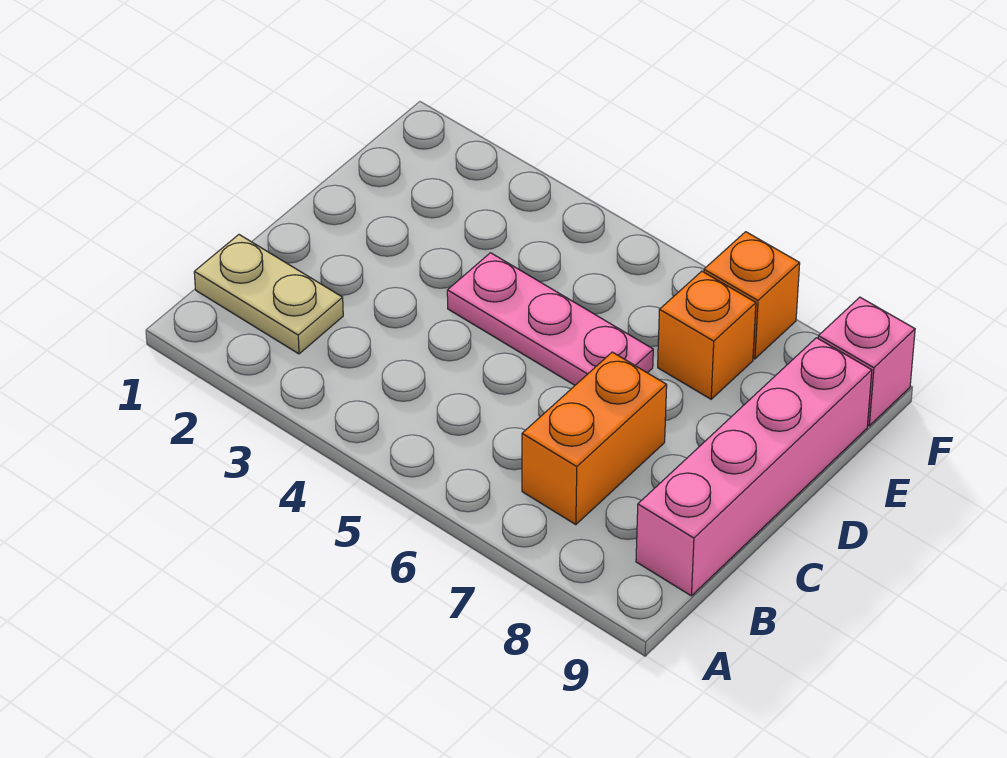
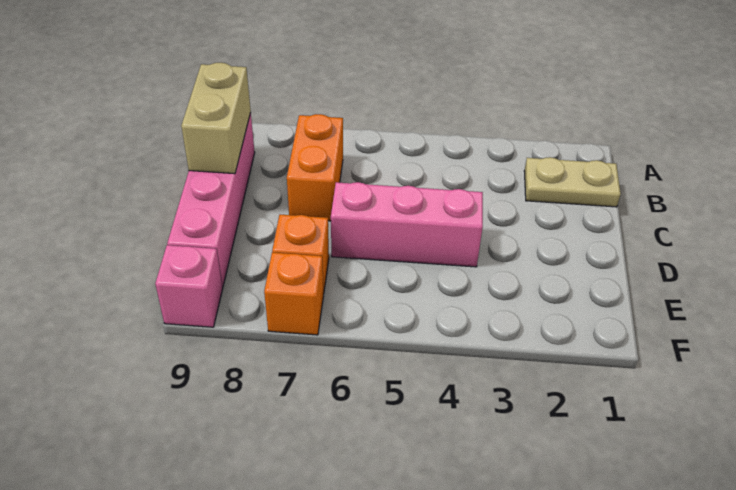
none -> tan 1x2 brick [181,63,251,174]
pink 1x3 plate [447,253,653,385] -> pink 1x3 brick [331,182,483,267]

